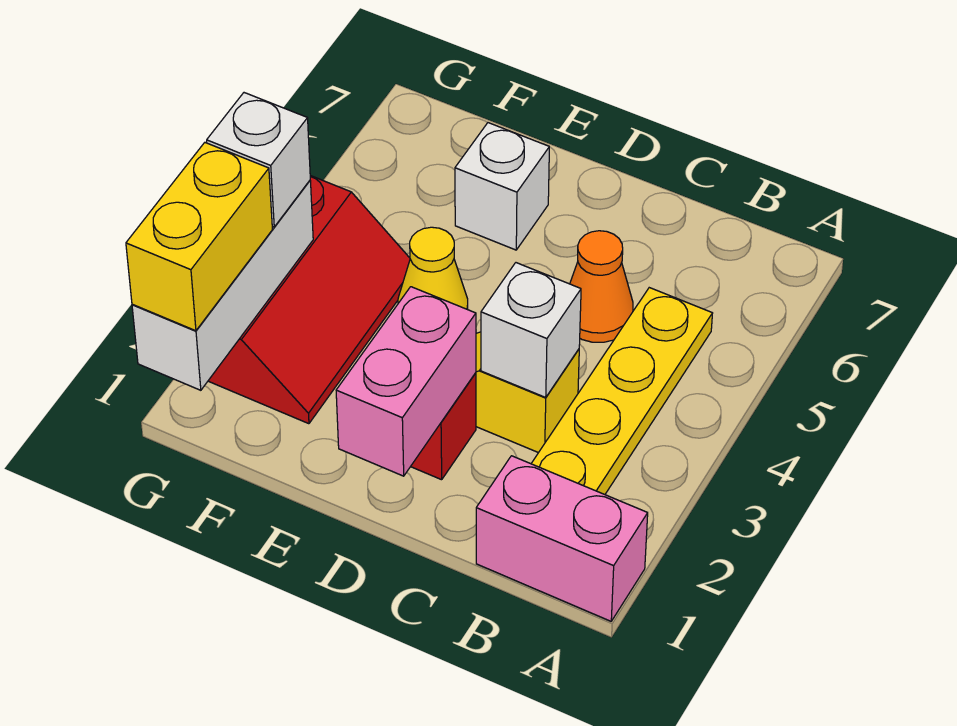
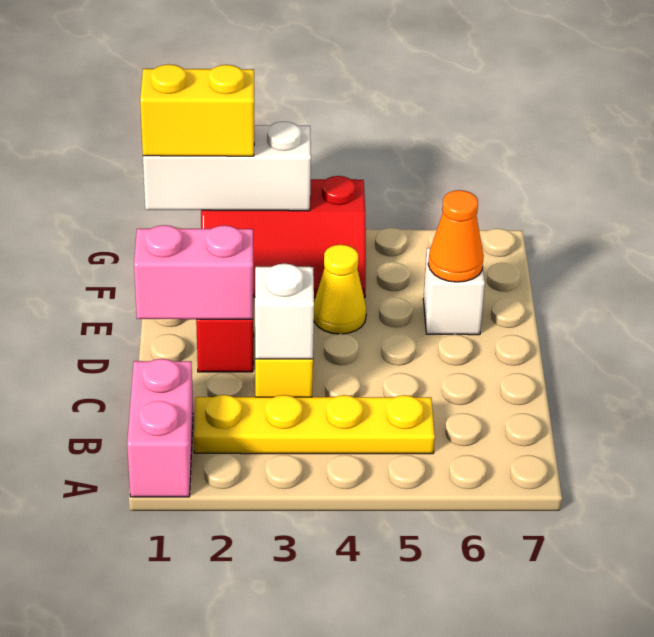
orange 1x1 cone [570,231,633,342] -> orange 1x1 cone moved to [428,190,484,282]
white 1x1 brick [207,93,310,227] -> none

